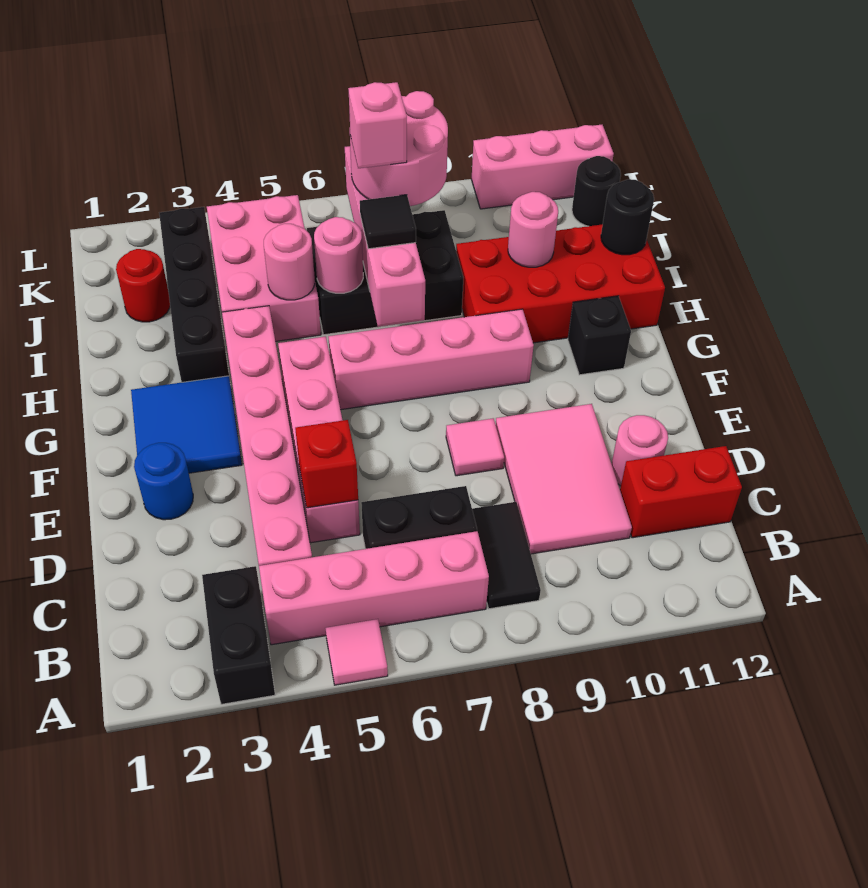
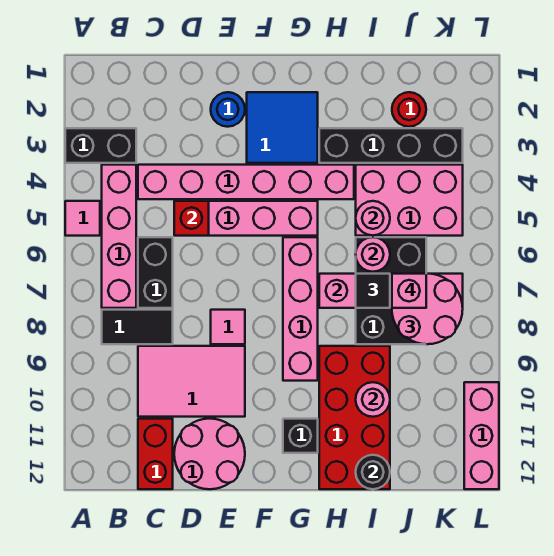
pink 1x1 round brick [612,415,668,486] -> pink 2x2 round brick [174,419,245,489]
black 1x1 round brick [572,156,621,226] -> none

